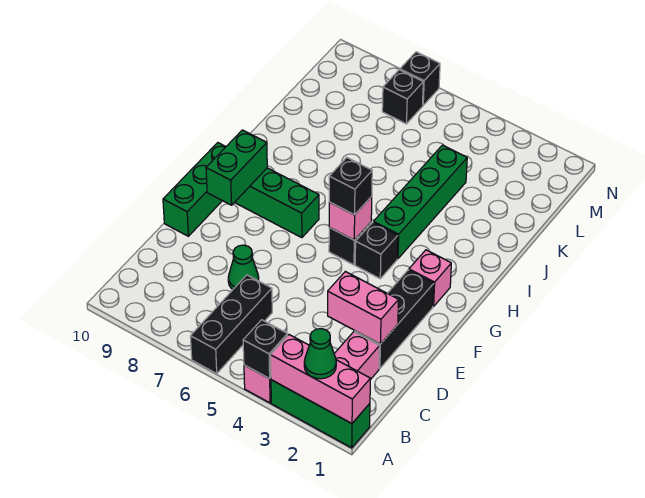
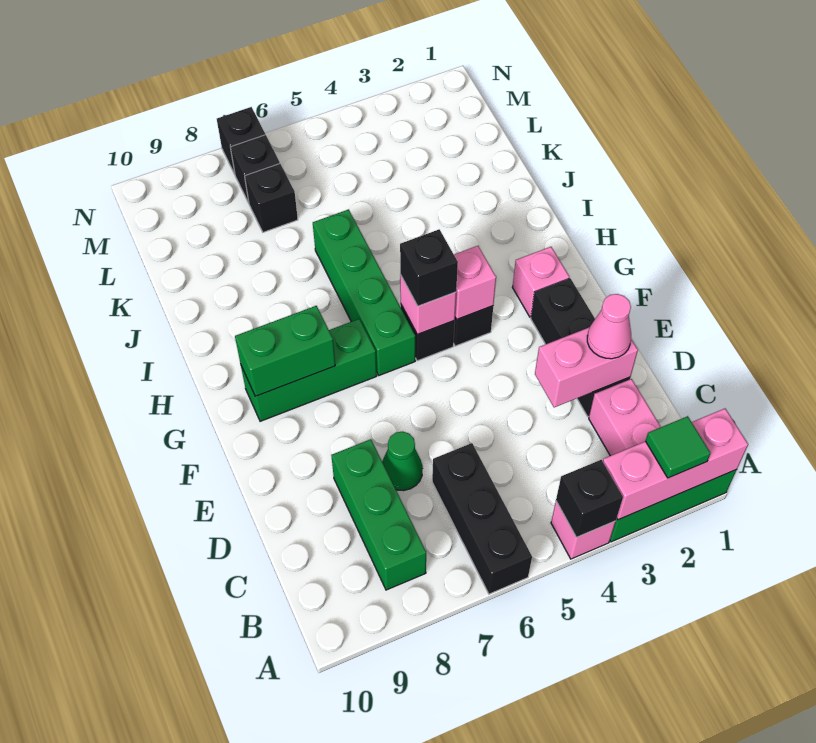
green 1x1 cone [304,329,336,379] -> green 1x1 tile [646,416,710,478]
none -> pink 1x1 cone [587,294,631,359]
green 1x3 brick [163,143,226,236] -> green 1x3 brick moved to [331,439,426,590]
green 1x2 brick [206,130,267,205] -> green 1x2 brick turned to [235,306,335,396]
none -> pink 1x1 brick [454,246,496,319]
green 1x4 brick [373,145,467,259] -> green 1x4 brick moved to [313,209,415,375]
none -> black 1x1 brick [245,164,298,232]

